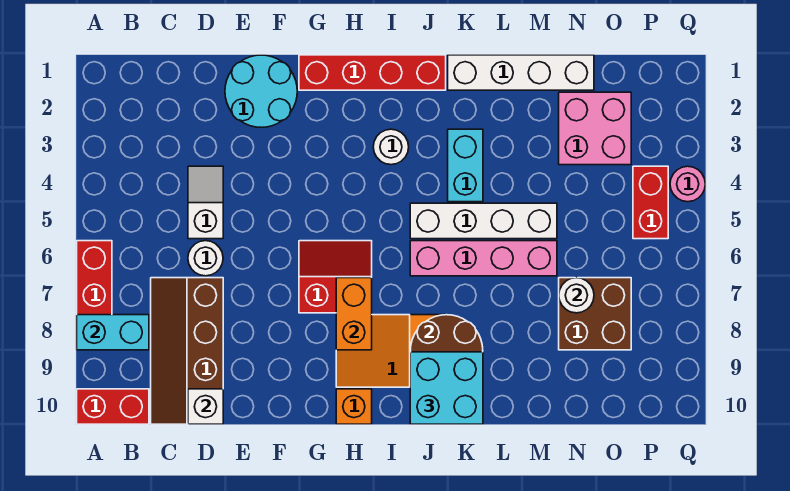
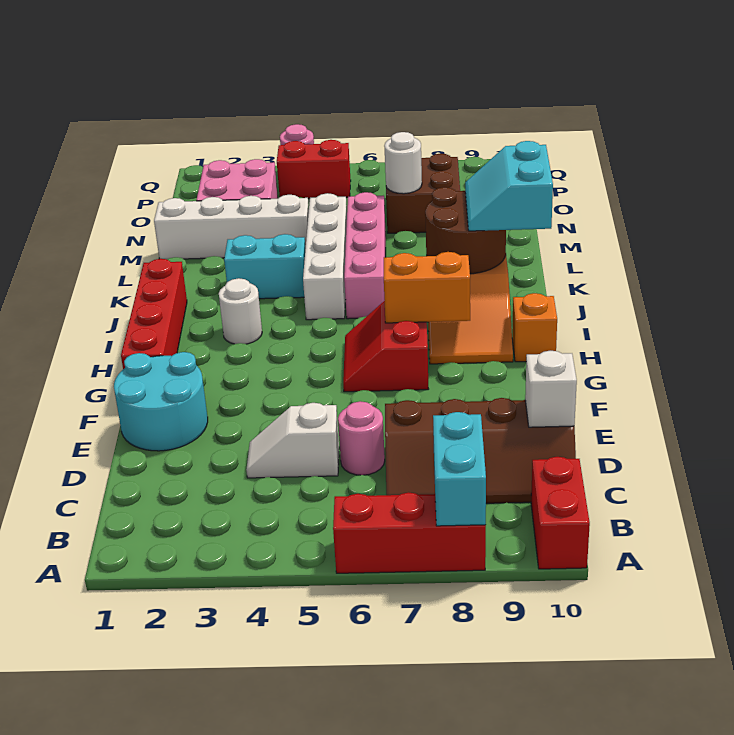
white 1x1 round brick [188,241,223,276] -> pink 1x1 round brick [338,401,385,475]
cyan 2x2 brick [410,352,483,424] -> cyan 2x2 slope [465,141,553,231]
white 1x4 brick [448,55,594,90] -> white 1x4 brick turned to [154,195,309,259]

